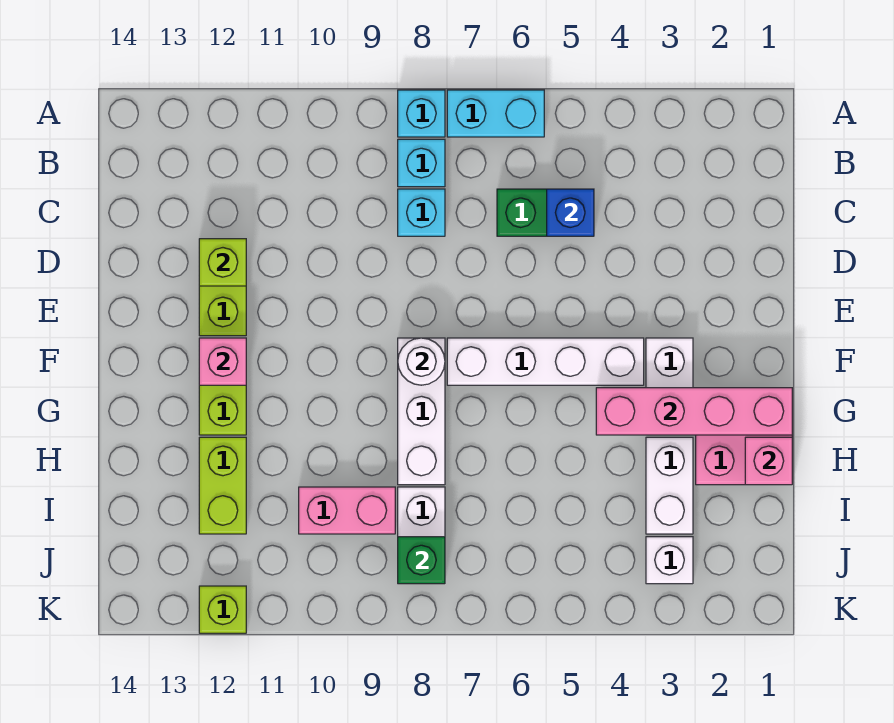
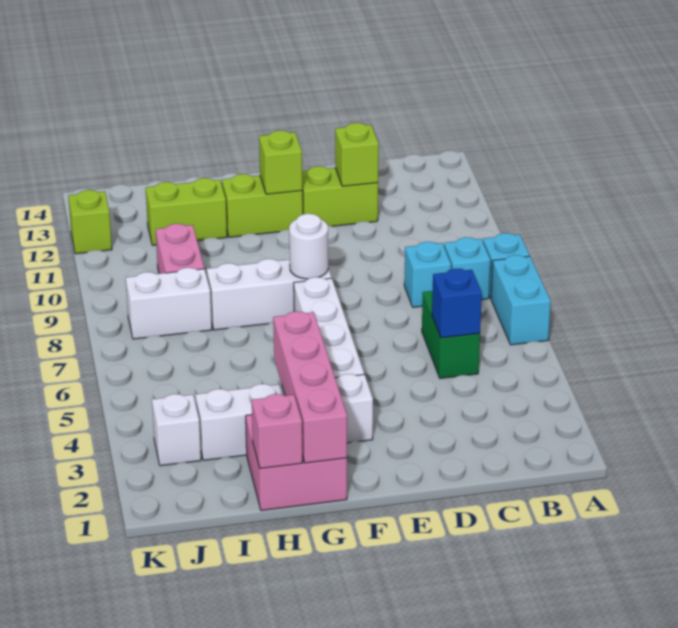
pink 1x1 brick [199,338,246,385] -> lime 1x1 brick [259,131,302,194]
green 1x1 brick [398,537,445,584] -> none

